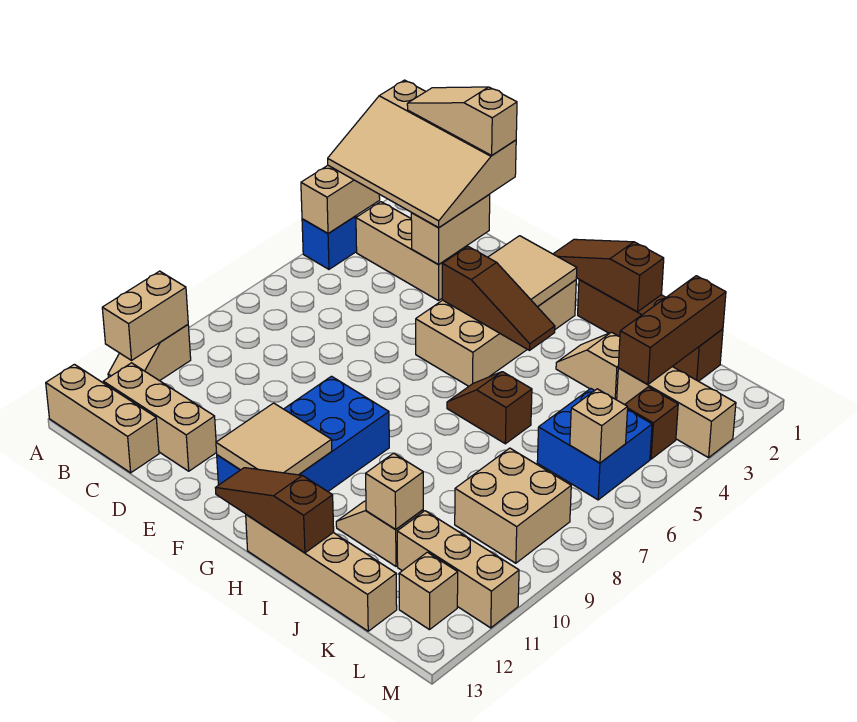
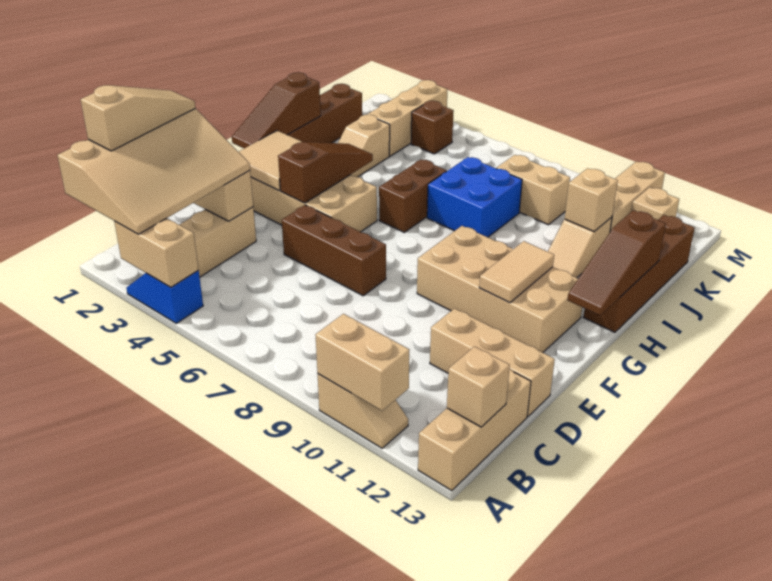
tan 1x3 slope [407,87,517,155] -> tan 1x3 slope turned to [81,85,195,151]
tan 1x3 brick [103,363,216,471] -> tan 1x3 brick turned to [430,308,555,416]
blue 2x4 brick [217,376,389,491] -> tan 2x4 brick [417,226,582,353]
tan 2x2 tile [216,403,332,475] -> tan 1x2 tile [479,241,554,302]
brown 1x2 slope [447,372,532,444] -> brown 1x2 brick [379,159,447,232]
tan 1x4 brick [246,515,397,631] -> brown 1x4 brick [584,215,695,332]
brown 1x3 brick [618,276,726,385] -> brown 1x3 brick moved to [282,205,386,296]
blue 2x2 brick [537,389,652,500] -> blue 2x2 brick moved to [427,157,522,237]
tan 2x2 brick [455,448,571,563] -> tan 1x2 brick [496,155,570,225]
tan 1x1 brick [570,389,628,463] -> tan 1x1 brick moved to [447,347,510,427]

